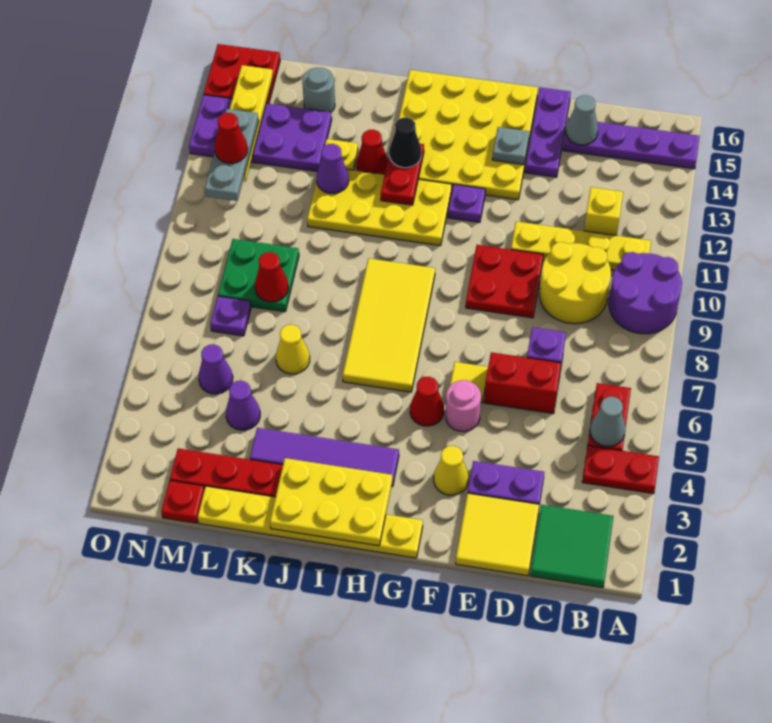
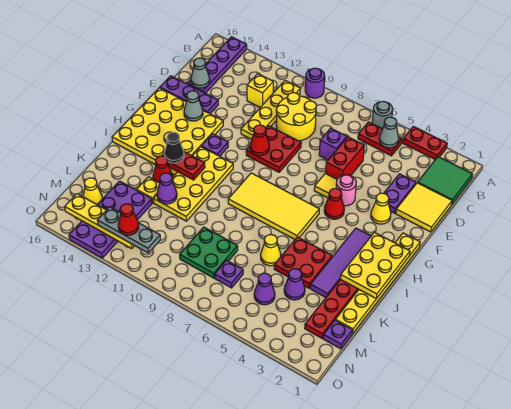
red 1x2 plate [582,446,659,494] -> red 1x2 plate turned to [403,127,447,160]
purple 2x2 round brick [609,252,682,334] -> purple 1x1 round brick [305,68,325,98]
grey 1x1 plate [492,127,529,165] -> grey 1x1 cone [184,91,203,121]
red 1x1 cone [255,252,288,302] -> red 1x1 cone moved to [250,125,269,156]
grey 1x1 round brick [302,68,335,112] -> grey 1x1 round brick moved to [372,101,393,129]
red 1x1 plate [161,481,204,523] -> purple 1x1 plate [323,320,353,349]
none -> yellow 1x1 cone [83,178,102,204]
red 2x2 plate [204,44,280,104] -> red 2x2 plate moved to [274,237,332,288]

